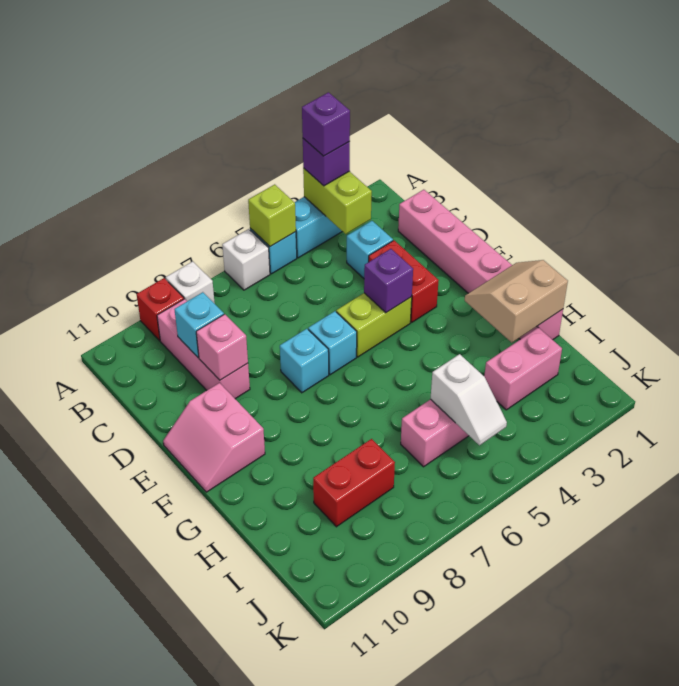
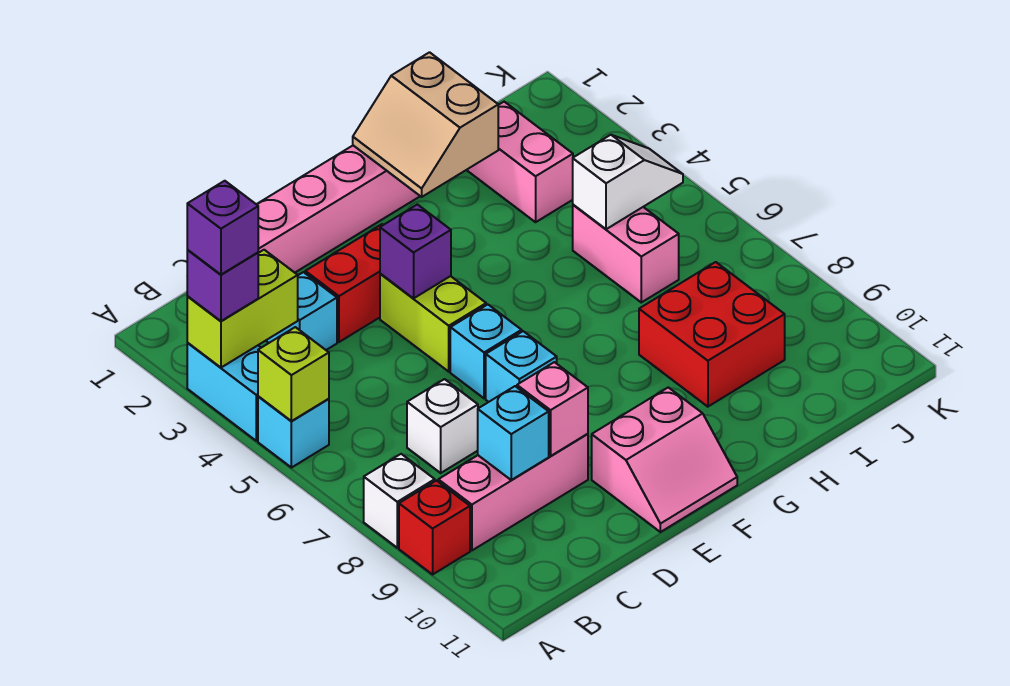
white 1x1 brick [222,229,270,290] -> white 1x1 brick moved to [407,379,478,473]
red 1x2 brick [313,439,395,527] -> red 2x2 brick [639,262,785,407]

